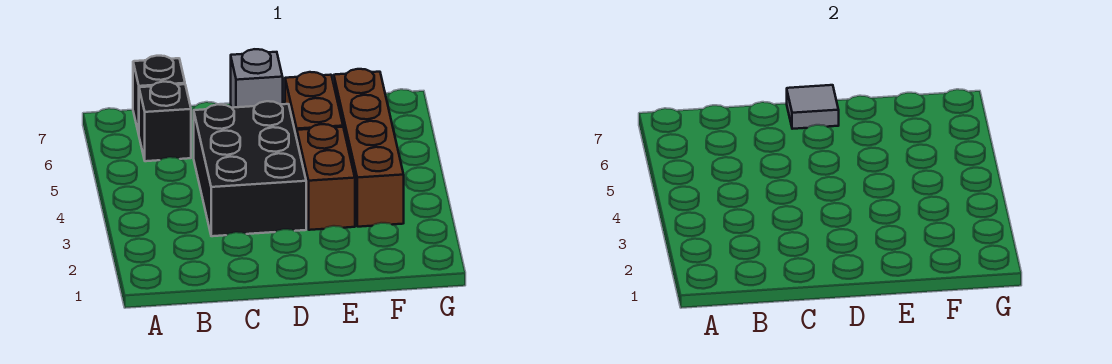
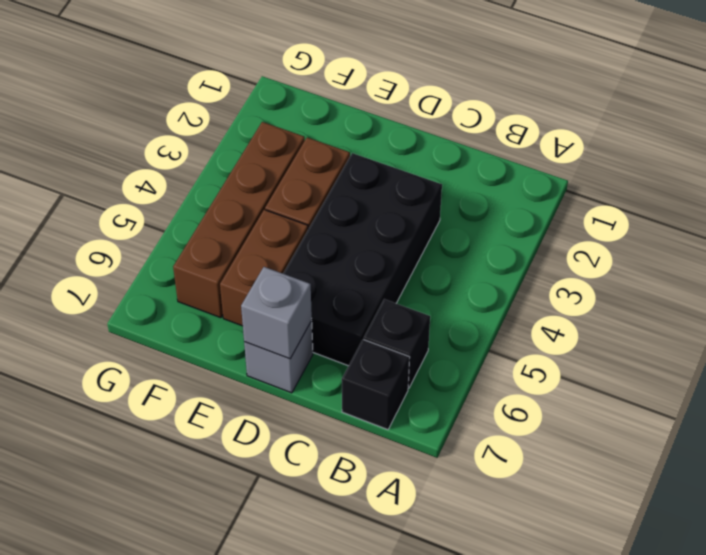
black 2x3 brick [193,101,306,236] -> black 2x4 brick [283,153,442,366]
grey 1x1 tile [787,85,839,129] -> grey 1x1 brick [241,267,312,359]

